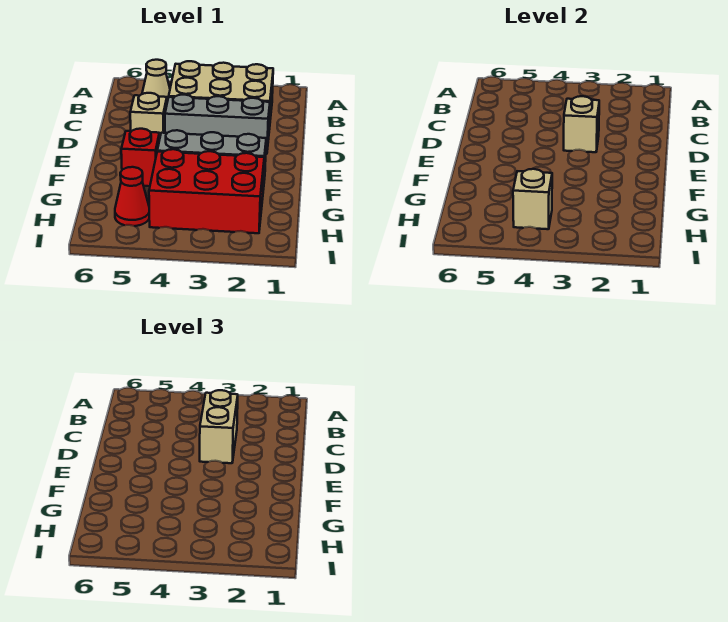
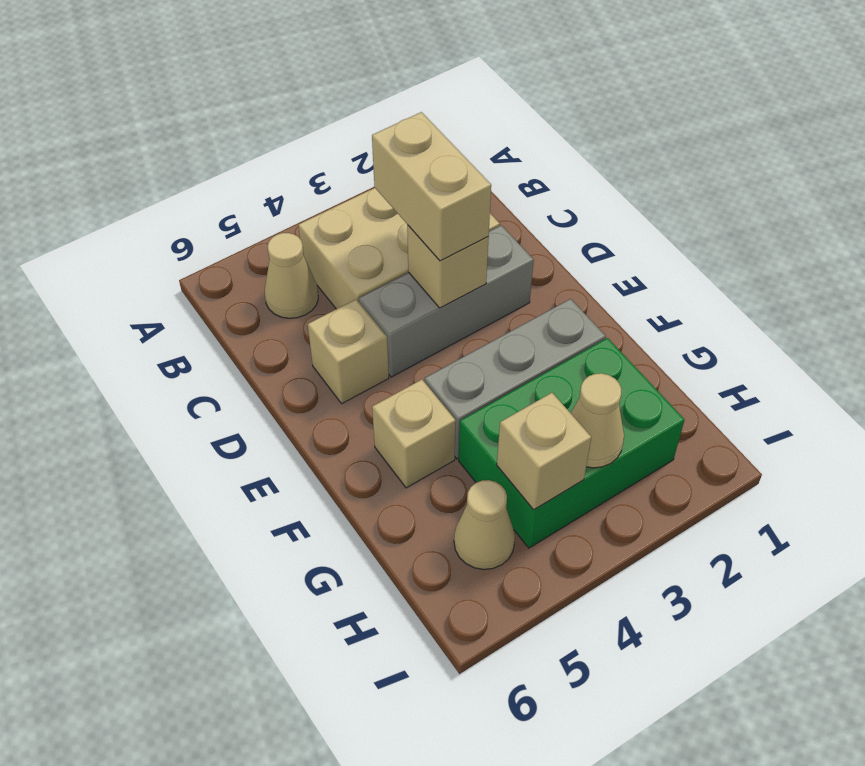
red 1x1 brick [121,129,159,186] -> tan 1x1 brick [372,380,456,488]
red 2x3 brick [149,149,264,233] -> green 2x3 brick [459,338,685,548]
none -> tan 1x1 cone [571,373,624,468]
red 1x1 cone [115,167,149,226] -> tan 1x1 cone [454,480,515,569]

